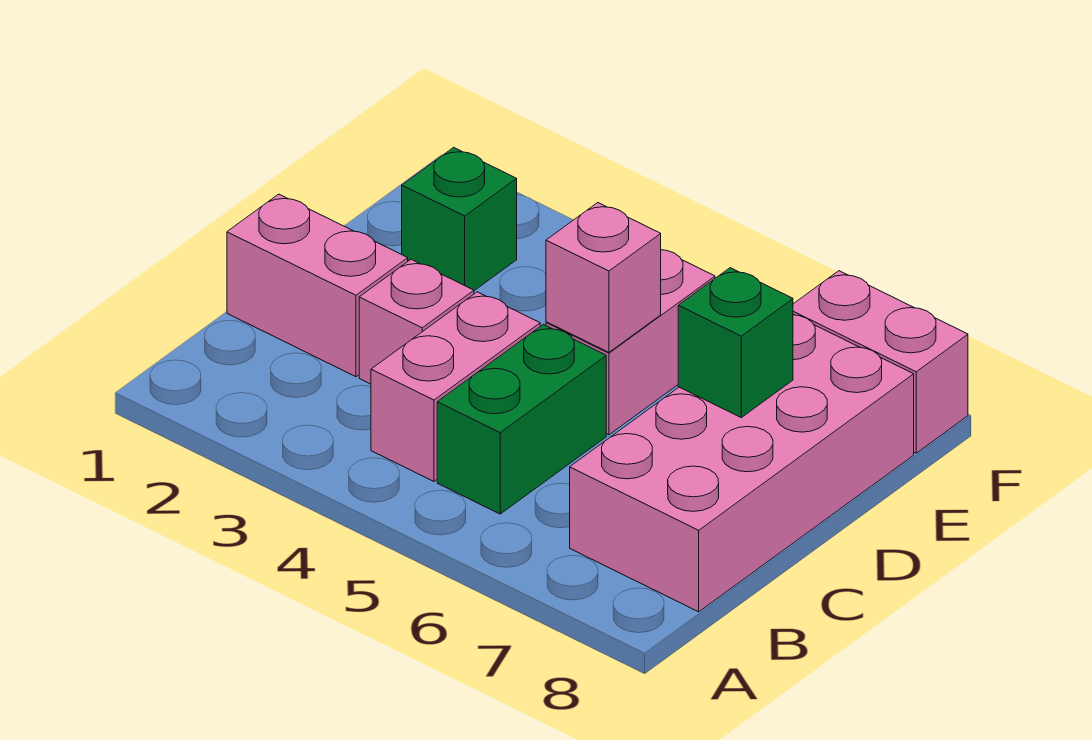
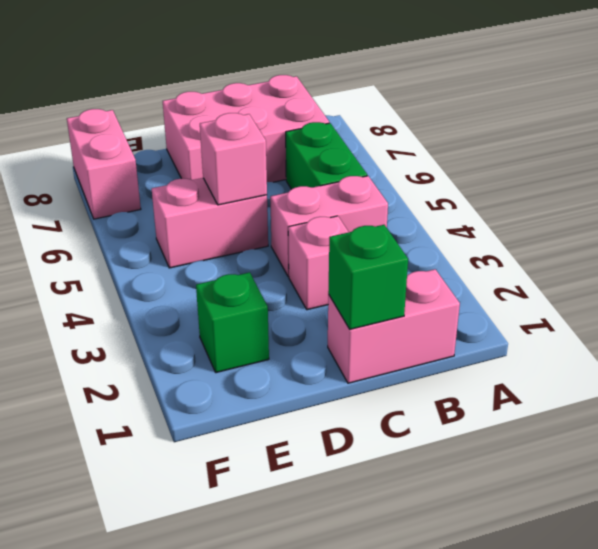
green 1x2 brick [437,325,606,514] -> green 1x2 brick turned to [286,122,367,189]
pink 2x4 brick [570,315,914,612] -> pink 2x3 brick [163,75,329,182]
pink 1x2 brick [227,194,408,377] -> pink 1x2 brick turned to [328,269,460,383]
green 1x1 brick [678,268,793,417] -> green 1x1 brick moved to [328,225,408,329]

